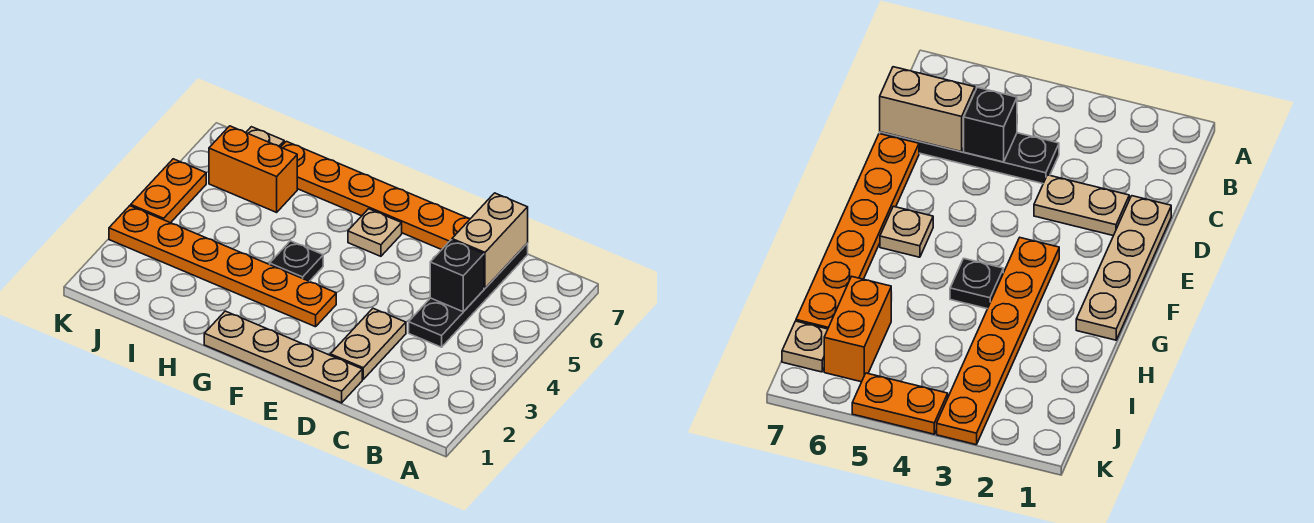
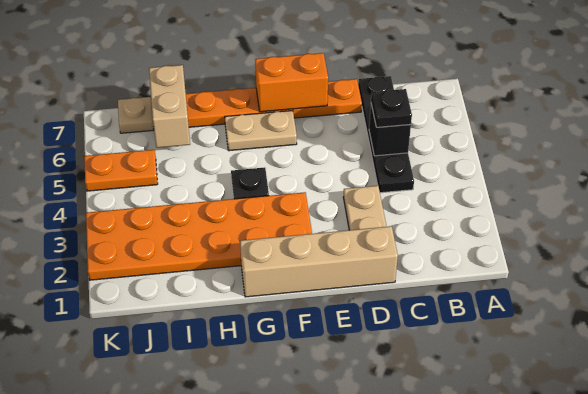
none -> black 1x1 plate [371,89,412,127]
tan 1x2 brick [452,193,528,288] -> tan 1x2 brick moved to [149,65,190,148]
tan 1x4 plate [204,311,362,403] -> tan 1x4 brick [240,226,398,297]
orange 1x6 plate [109,206,336,327] -> orange 2x6 plate [86,192,312,280]
tan 1x1 plate [348,209,402,256] -> tan 1x2 plate [225,110,297,151]
orange 1x2 brick [209,126,297,212] -> orange 1x2 brick moved to [255,53,328,112]
orange 1x2 plate [131,159,206,223] -> orange 1x2 plate turned to [84,150,158,191]

